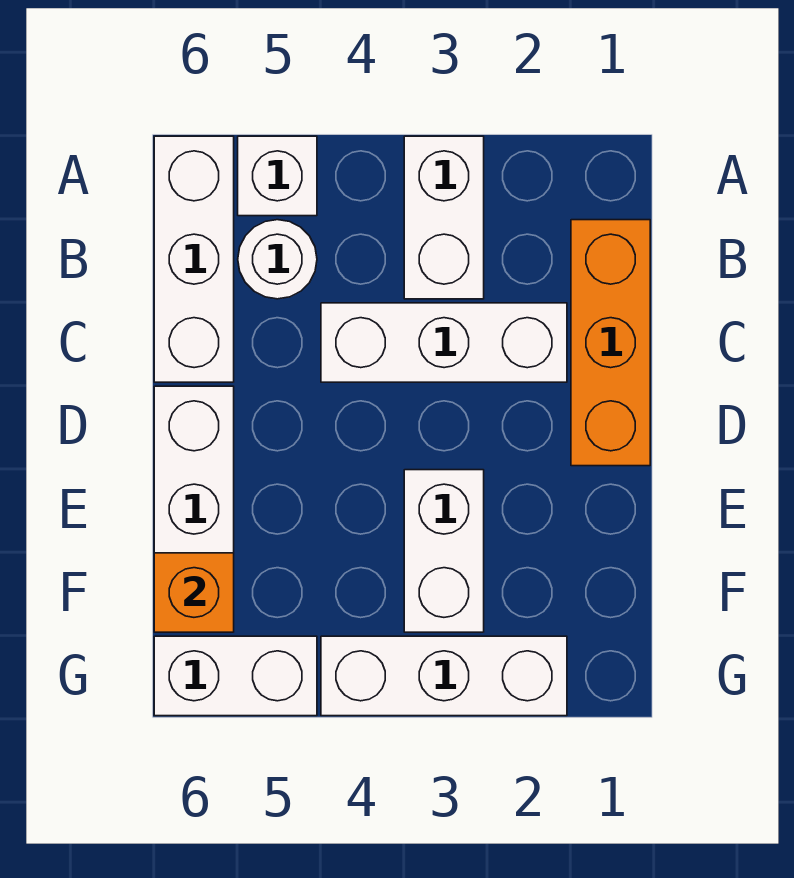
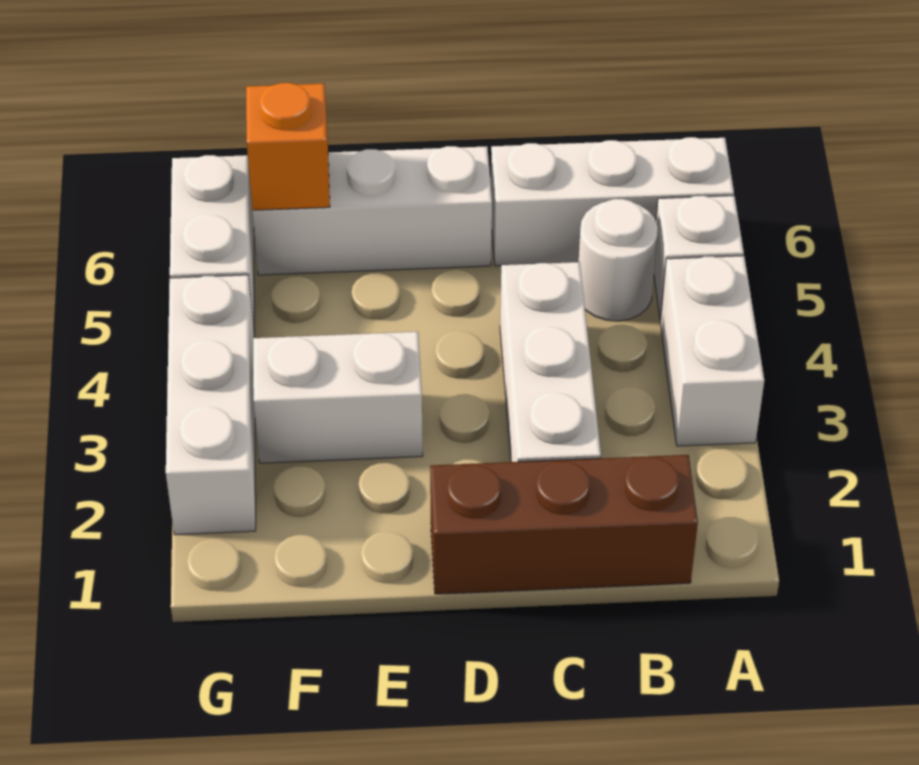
white 1x2 brick [404,136,484,299] -> white 1x2 brick turned to [660,256,764,446]
orange 1x3 brick [571,220,650,466] -> brown 1x3 brick [430,455,698,594]

